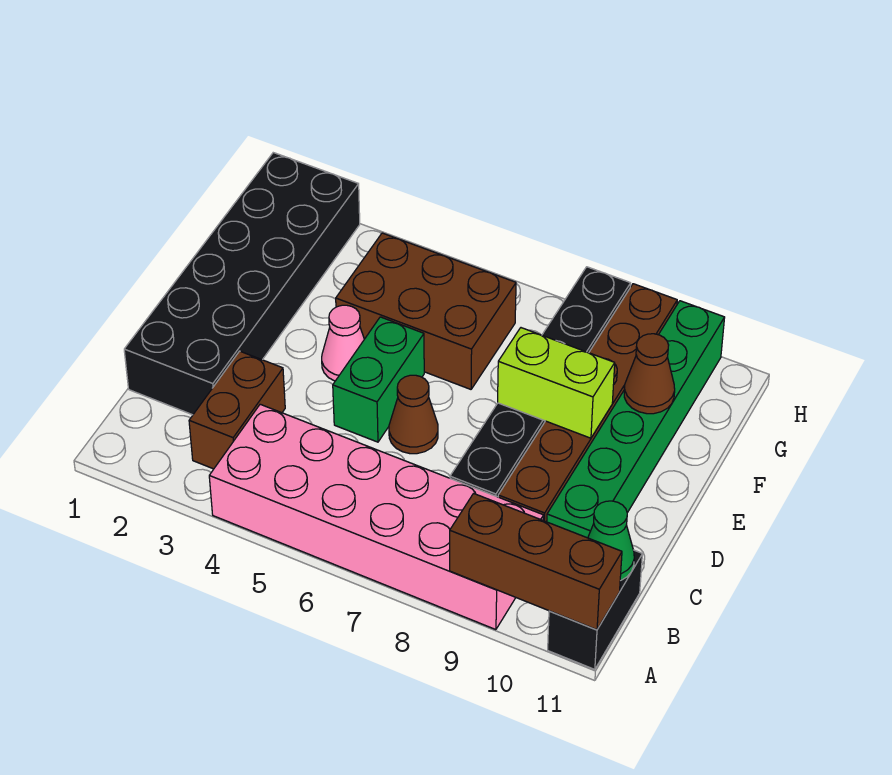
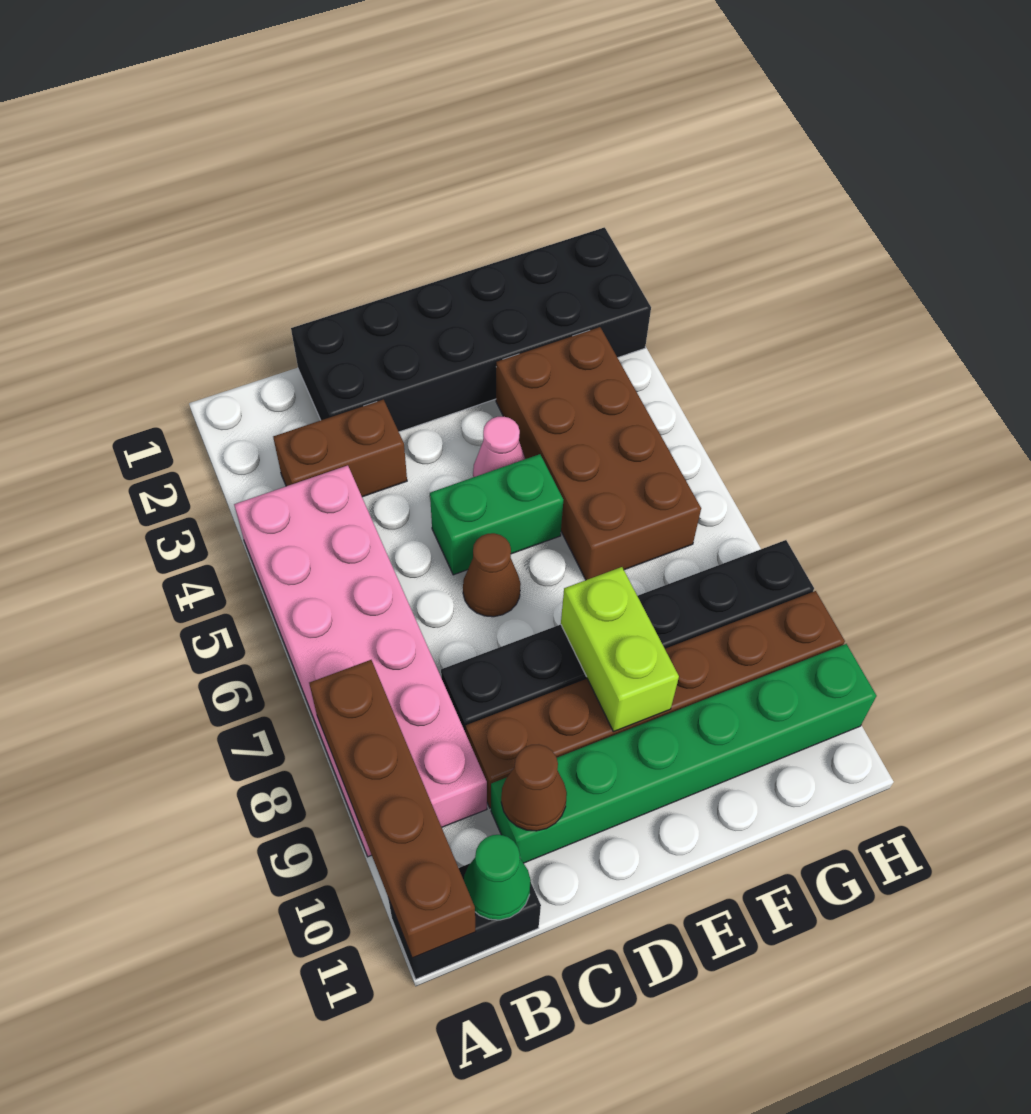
brown 1x3 brick [450,493,622,630] -> brown 1x4 brick [309,660,476,958]
brown 2x3 brick [336,233,516,389] -> brown 2x4 brick [496,327,701,580]
brown 1x1 cone [624,334,675,414] -> brown 1x1 cone moved to [501,744,567,831]

